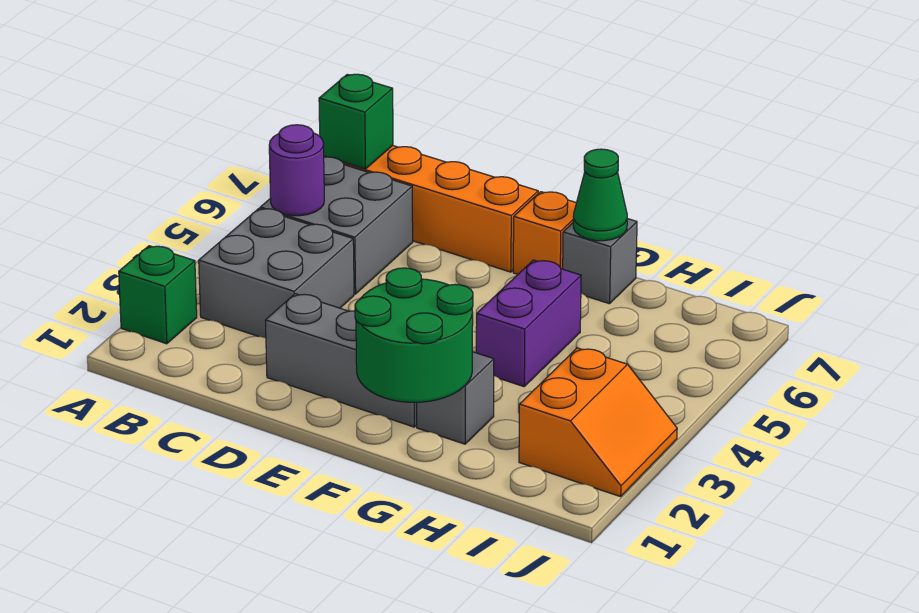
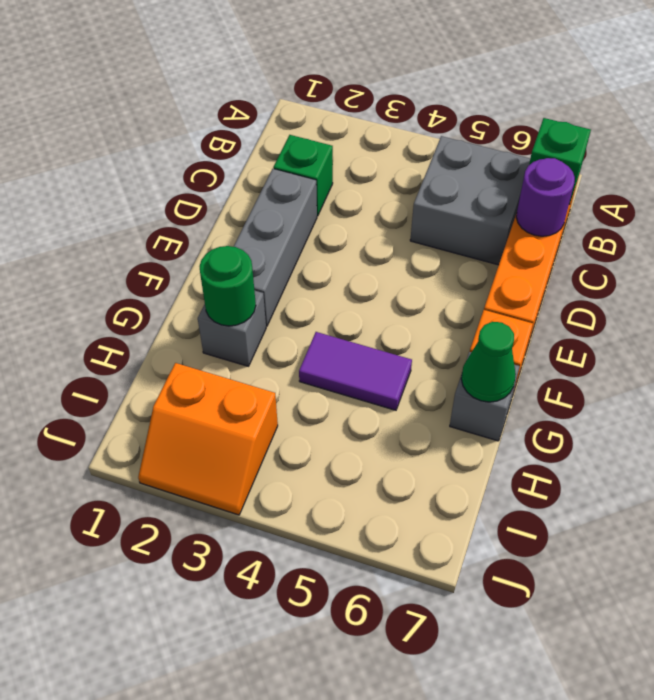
green 1x1 brick [119,246,197,344] -> green 1x1 brick moved to [273,135,333,216]
grey 2x2 brick [199,208,354,338] -> none
purple 1x1 round brick [269,125,324,216] -> purple 1x1 round brick moved to [516,158,575,236]
green 2x2 round brick [355,268,473,402] -> green 1x1 round brick [200,246,256,326]
purple 1x2 brick [476,260,581,387] -> purple 1x2 tile [299,332,412,410]

